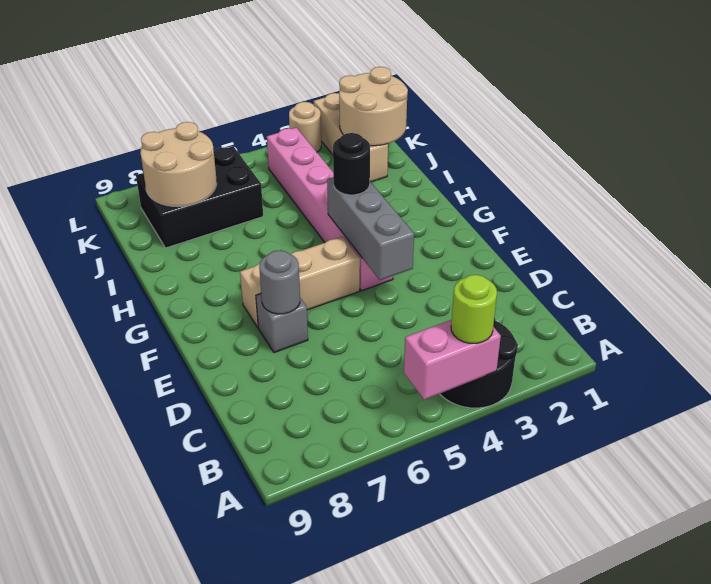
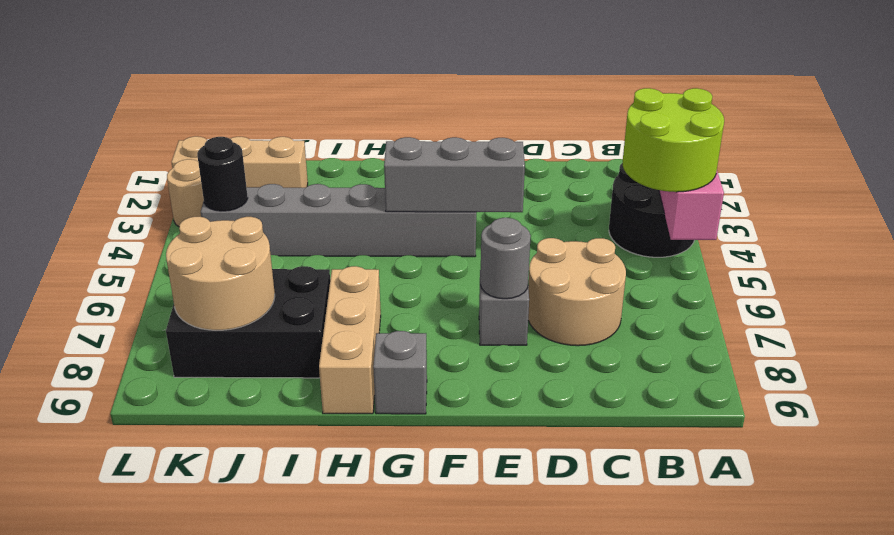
lime 1x1 round brick [451,275,497,343] -> lime 2x2 round brick [623,88,724,192]
pink 1x6 brick [267,128,393,291] -> grey 1x6 brick [201,184,476,257]
tan 1x3 brick [240,237,360,327] -> tan 1x3 brick moved to [319,266,381,414]
black 1x1 round brick [333,133,370,195] -> black 1x1 round brick moved to [197,137,248,211]
none -> grey 1x1 brick [373,331,427,414]
tan 2x2 round brick [339,67,408,146] -> tan 2x2 round brick moved to [528,238,626,346]
black 2x3 brick [136,146,263,248] -> black 2x3 brick turned to [166,266,330,378]

